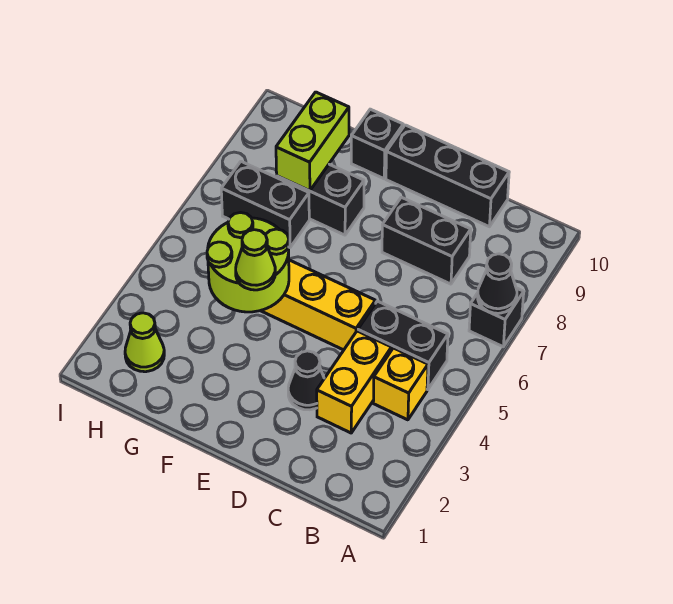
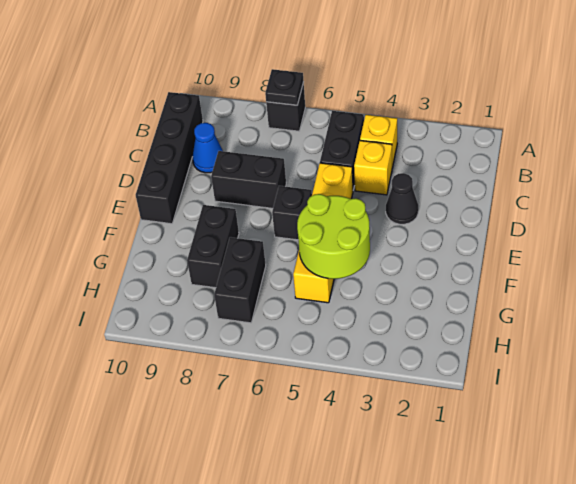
black 1x1 cone [478,254,517,313] -> black 1x1 plate [265,69,304,105]
yellow 1x2 brick [317,331,391,433] -> yellow 1x1 brick [354,140,392,195]
black 1x2 brick [382,197,471,284] -> black 1x2 brick turned to [211,151,286,208]
none -> blue 1x1 cone [192,123,223,173]
black 1x3 brick [386,125,509,227] -> black 1x4 brick [136,92,203,224]
lime 1x1 cone [236,230,275,290] -> none
black 1x1 brick [351,109,403,179] -> black 1x1 brick moved to [272,186,312,240]
lime 1x2 brick [276,92,349,191] -> none
lime 1x1 cone [125,313,164,372] -> none

